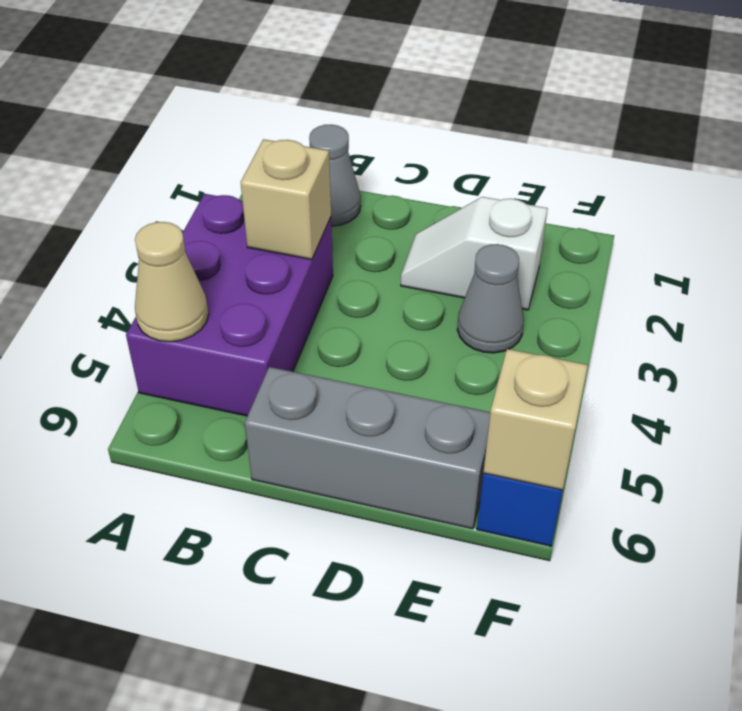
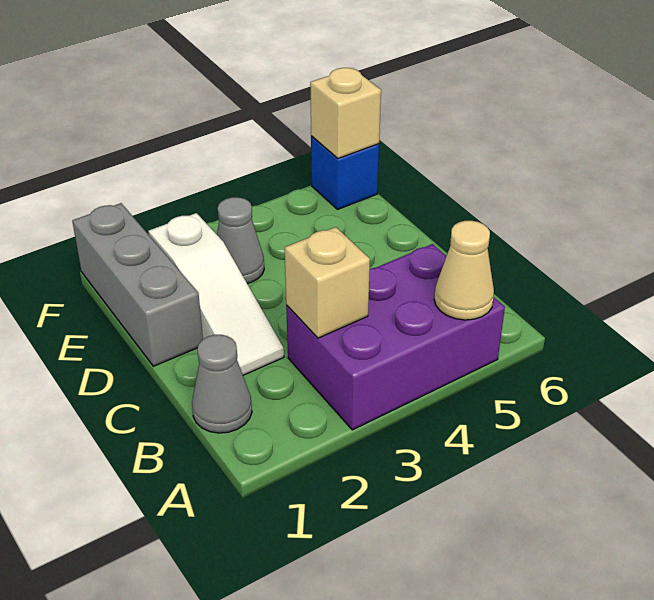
grey 1x3 brick [245,367,490,529] -> grey 1x3 brick moved to [72,203,203,366]
white 1x2 slope [401,197,548,310] -> white 1x3 slope [148,213,284,375]

